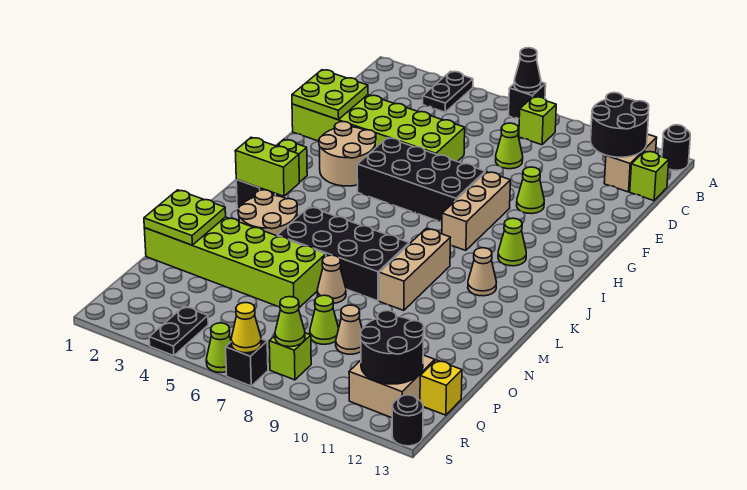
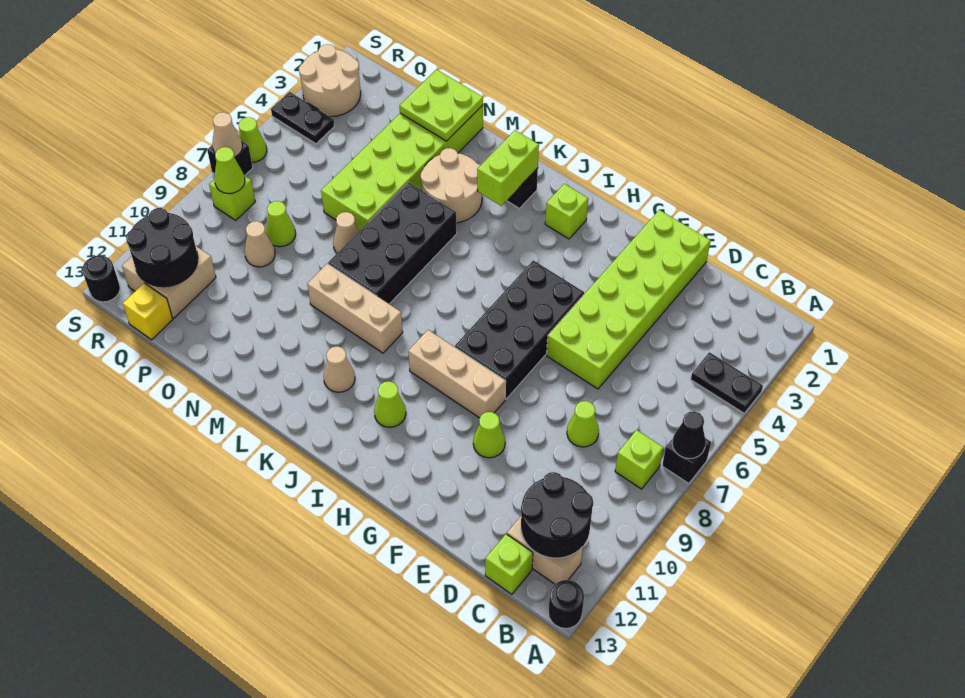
lime 2x2 plate [292,70,368,120] -> none
tan 2x2 round brick [319,122,376,186] -> tan 2x2 round brick moved to [299,44,361,116]
yellow 1x1 cone [231,303,261,353] -> tan 1x1 cone [212,112,242,157]

